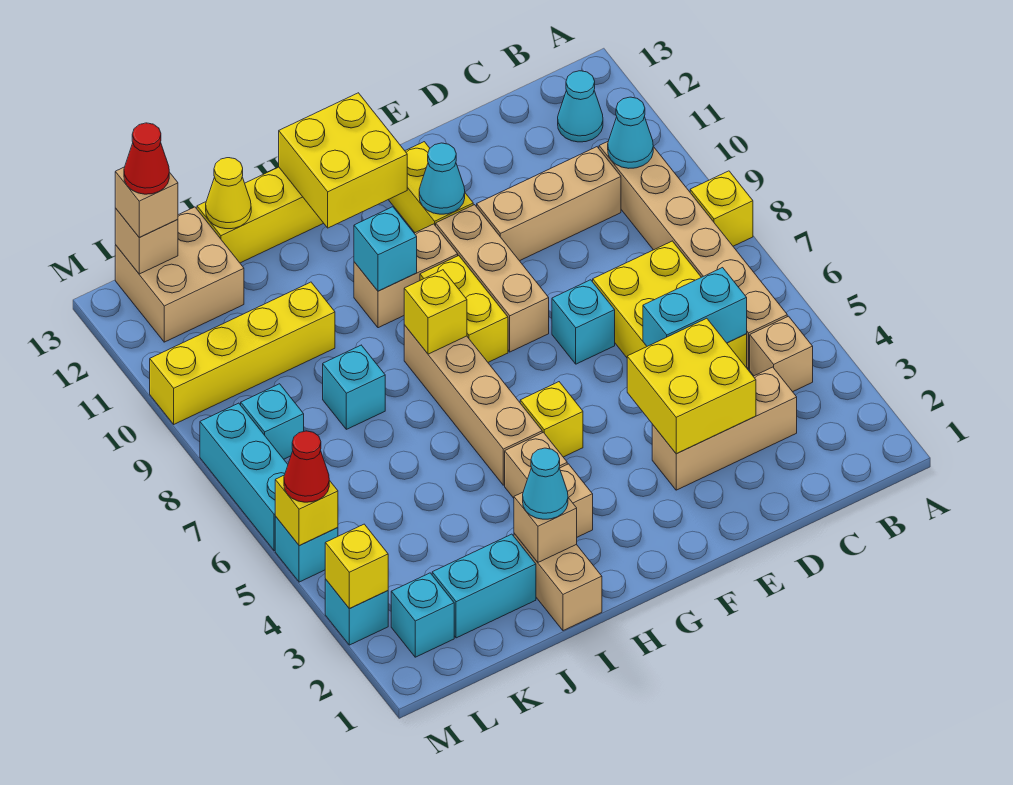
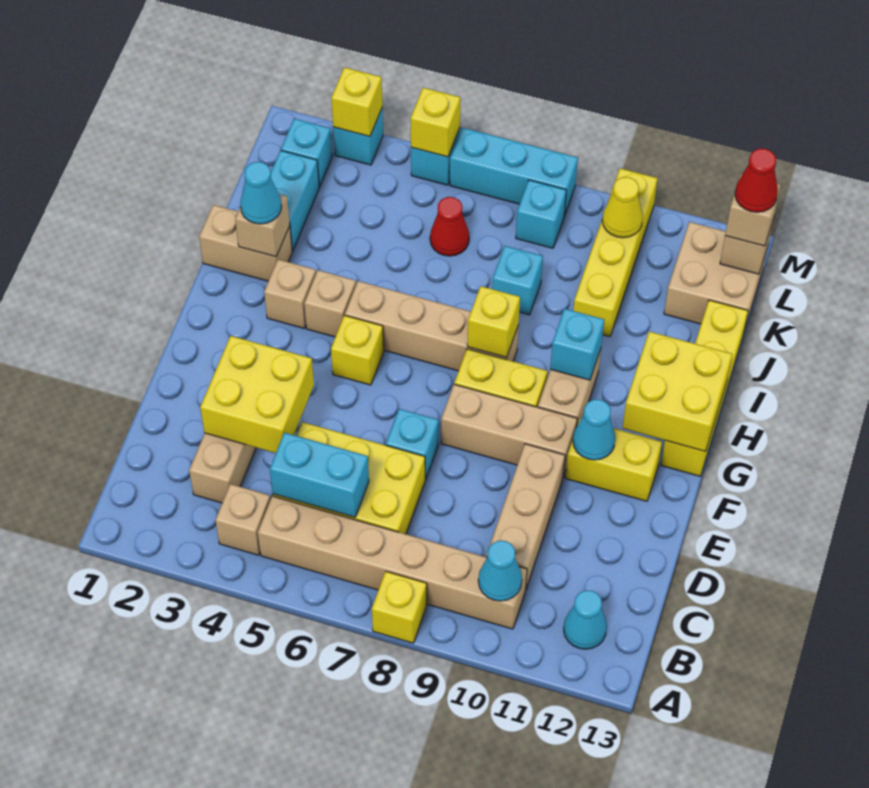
cyan 1x2 brick [643,268,747,346] -> cyan 1x2 brick turned to [270,433,369,517]
yellow 1x1 cone [206,158,251,229] -> yellow 1x1 cone moved to [602,177,643,238]
red 1x1 cone [284,431,329,502] -> red 1x1 cone moved to [430,197,469,256]

